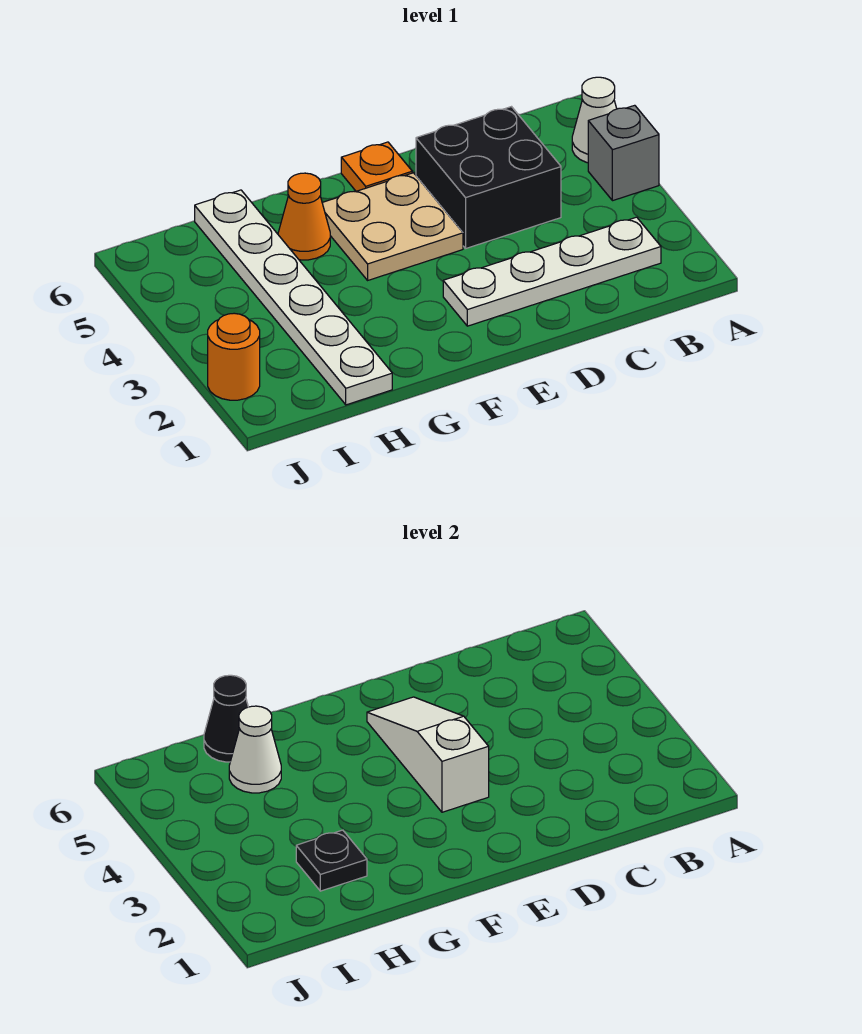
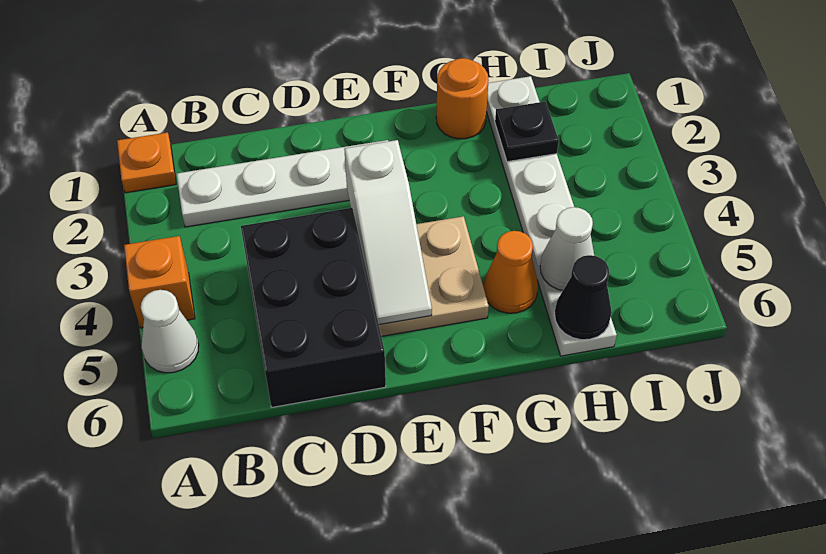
grey 1x1 brick [588,105,659,201] -> orange 1x1 brick [124,236,195,328]
black 2x2 brick [416,107,561,248] -> black 2x3 brick [241,208,386,407]
orange 1x1 plate [341,142,412,191] -> orange 1x1 plate moved to [117,132,176,193]
orange 1x1 round brick [208,313,260,400] -> orange 1x1 round brick moved to [436,58,489,139]

